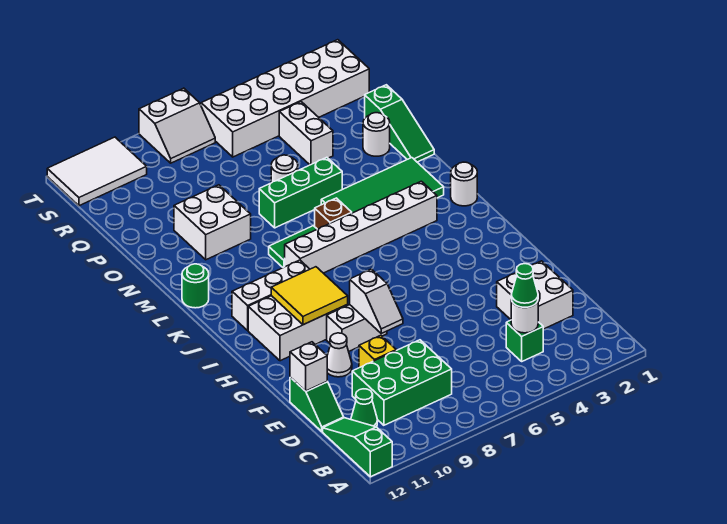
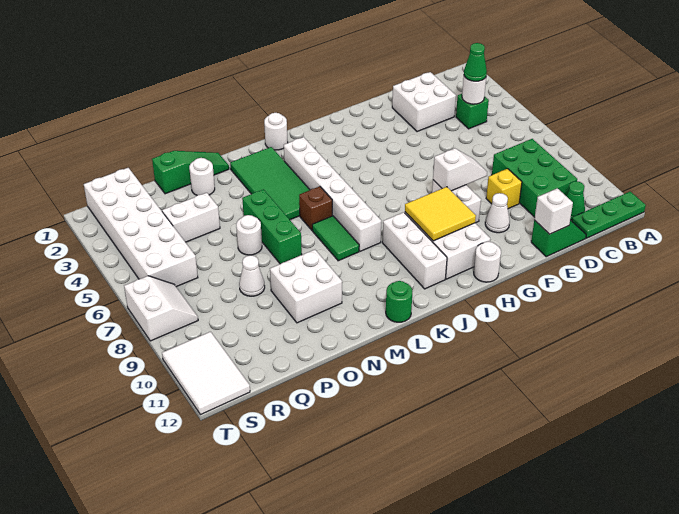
green 1x3 slope [323,418,392,477] -> green 1x3 plate [572,192,646,238]
none -> white 1x1 round brick [474,242,501,282]
none -> white 1x1 cone [239,255,265,296]

